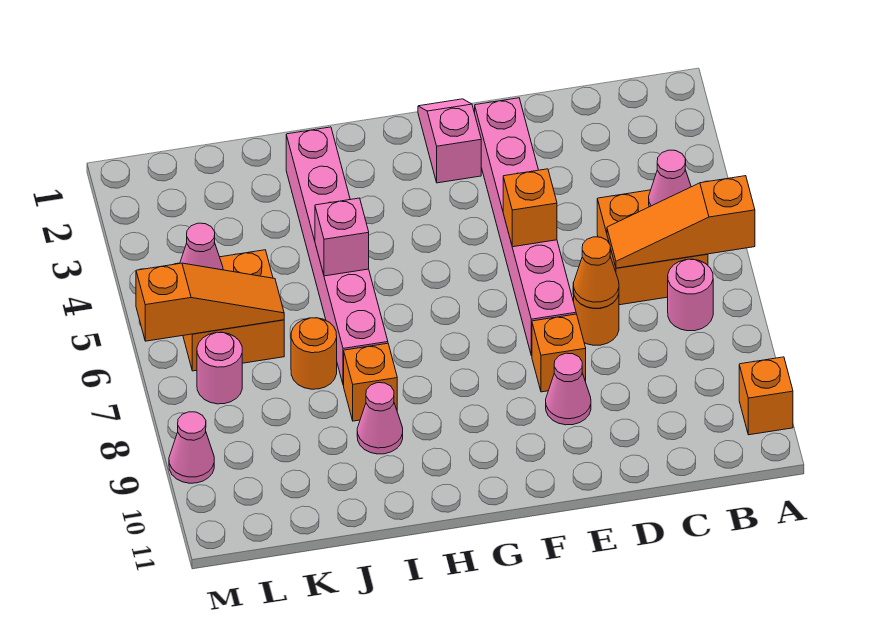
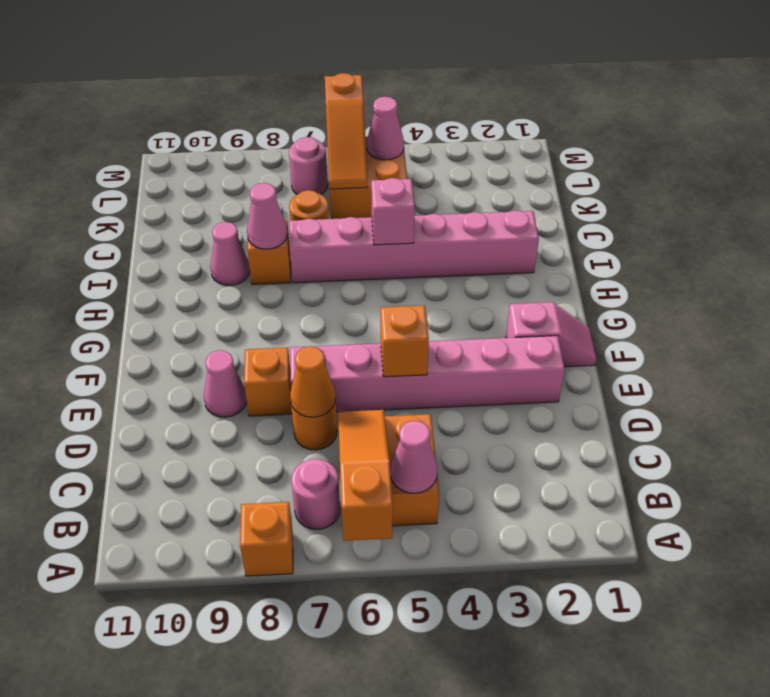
orange 1x1 brick [739,357,793,435] -> orange 1x1 brick moved to [240,502,293,576]
pink 1x1 cone [169,412,214,483] -> pink 1x1 cone moved to [247,183,287,249]

